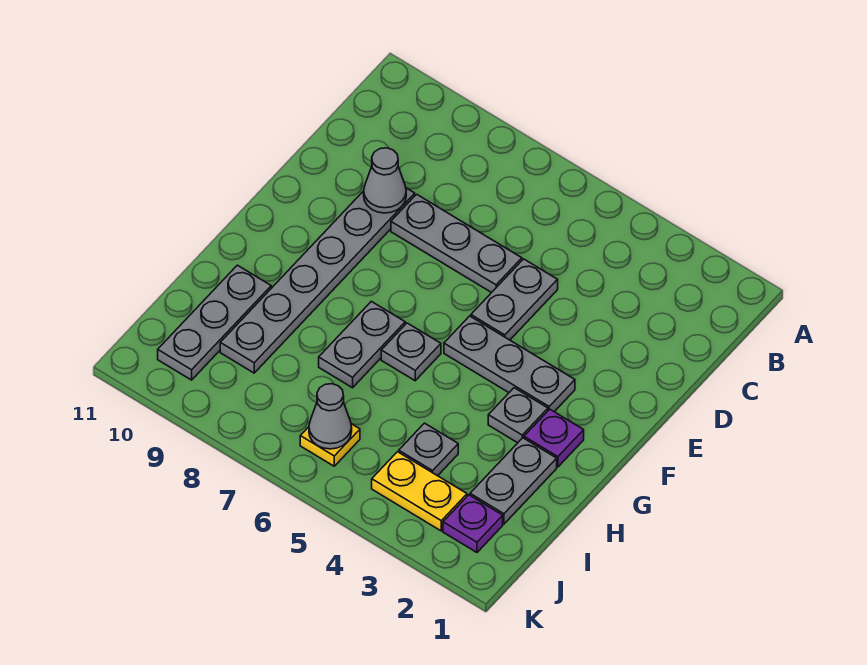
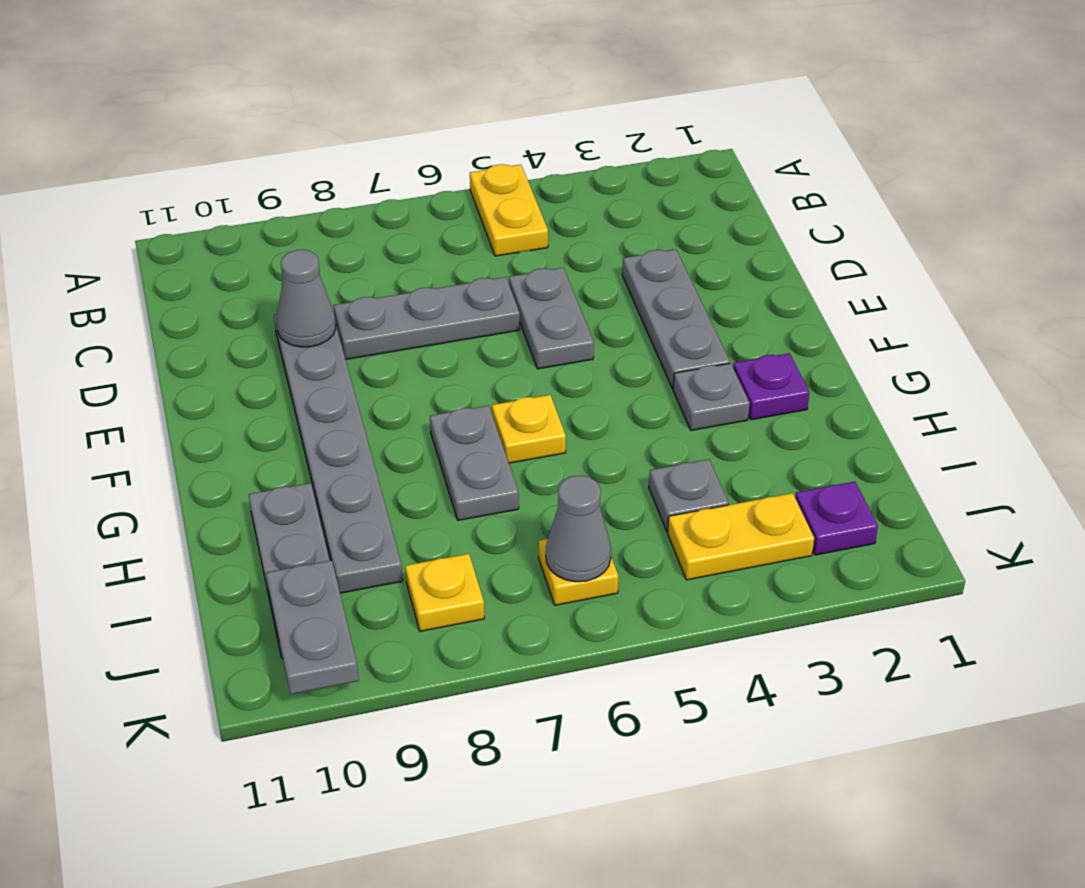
none -> yellow 1x2 plate [470,164,548,256]
grey 1x3 plate [444,316,575,412] -> grey 1x3 plate turned to [622,249,730,389]
grey 1x1 plate [381,323,441,381] -> yellow 1x1 plate [492,395,566,463]
grey 1x2 plate [470,438,557,524] -> grey 1x2 plate moved to [266,560,359,695]
none -> yellow 1x1 plate [405,554,484,631]

